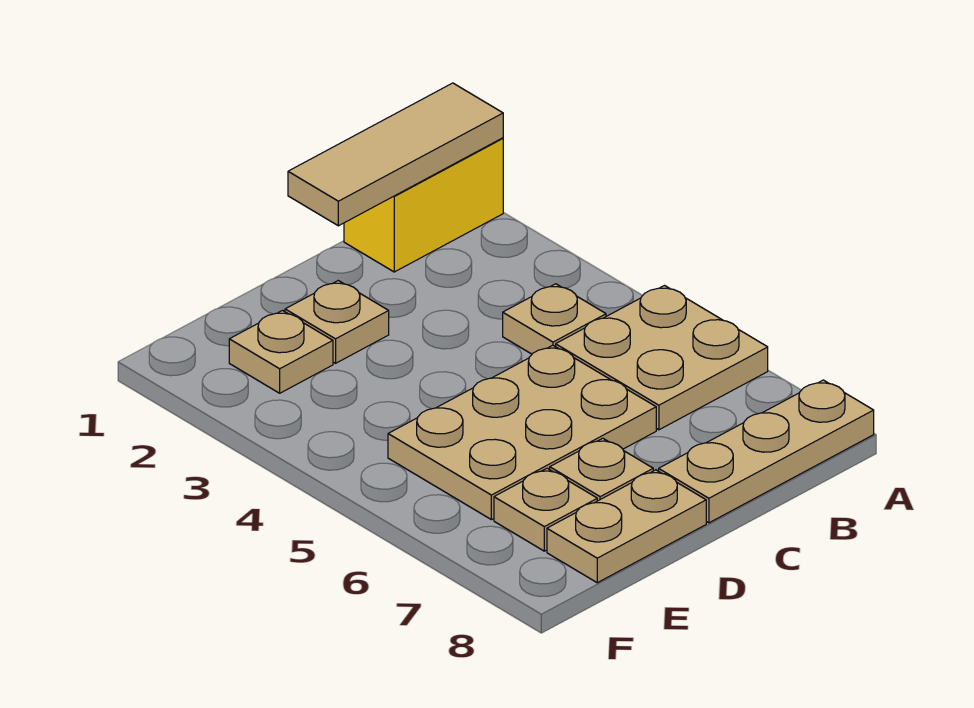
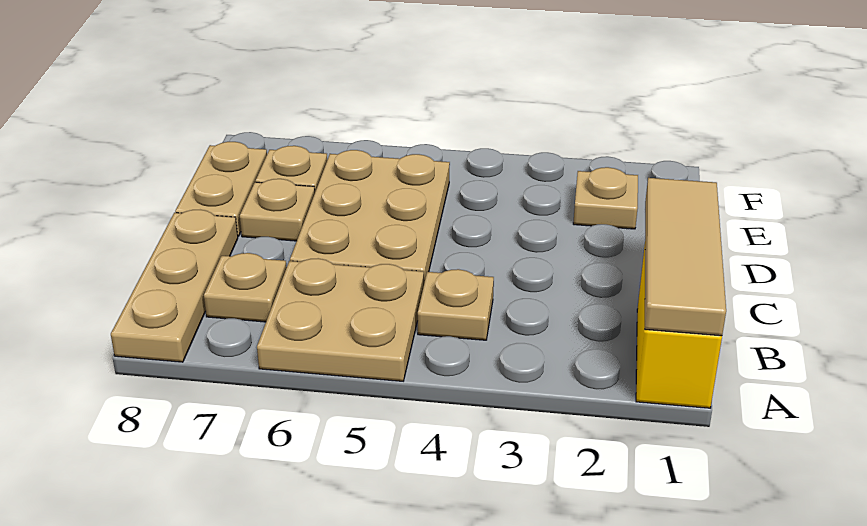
tan 1x1 plate [285,281,389,363] -> tan 1x1 plate moved to [204,253,287,322]

